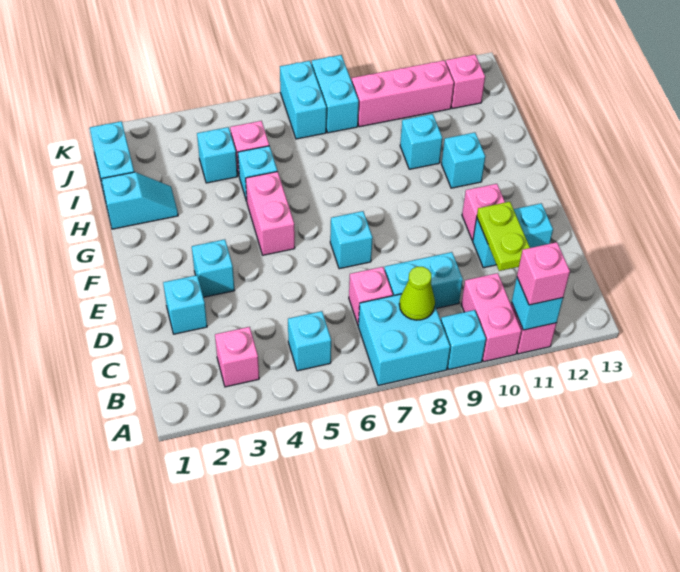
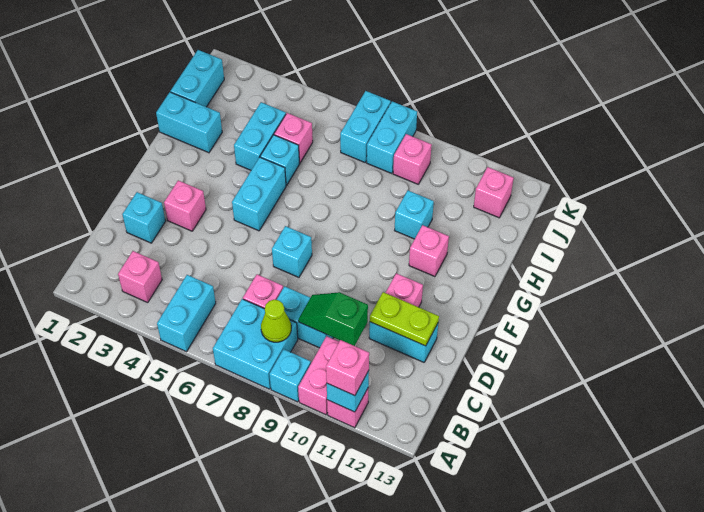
cyan 1x1 brick [288,311,331,371] -> cyan 1x2 brick [157,275,216,352]
none -> green 1x2 slope [299,292,368,346]
lime 1x2 plate [477,202,530,271] -> lime 1x2 plate turned to [370,292,439,346]
cyan 1x1 brick [192,239,235,297] -> pink 1x1 brick [164,180,206,231]
pink 1x2 brick [246,172,295,255] -> cyan 1x2 brick [232,157,286,231]
cyan 1x1 brick [442,133,485,188] -> pink 1x1 brick [409,225,449,277]
cyan 1x2 slope [102,172,178,229] -> cyan 1x2 brick [156,92,222,153]
cyan 1x1 brick [197,127,237,183] -> cyan 1x2 brick [234,102,286,170]
pink 1x3 brick [352,60,454,127] -> pink 1x1 brick [393,134,432,184]

